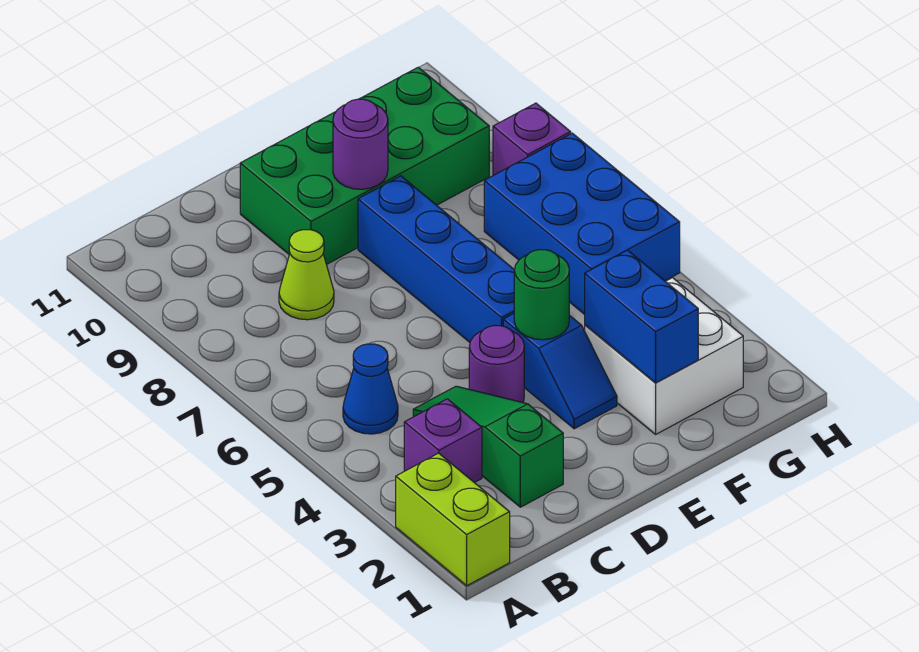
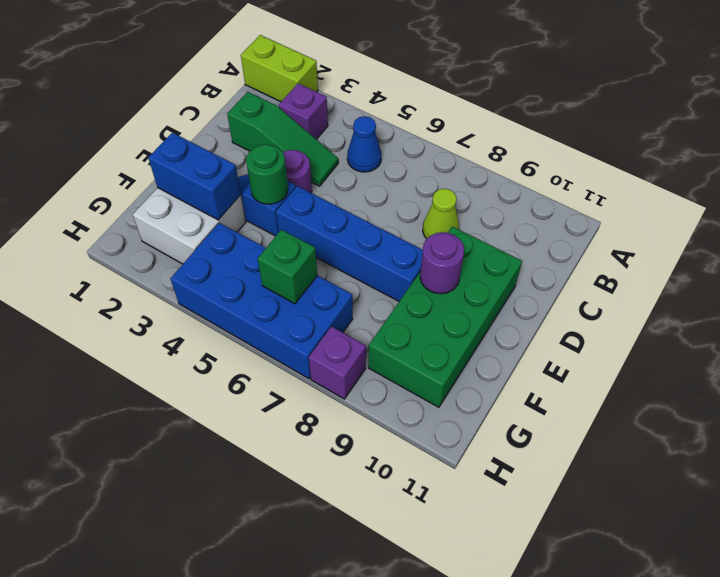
blue 2x3 brick [484,133,680,314] -> blue 2x4 brick [171,223,353,379]
none -> green 1x1 brick [258,230,317,304]

